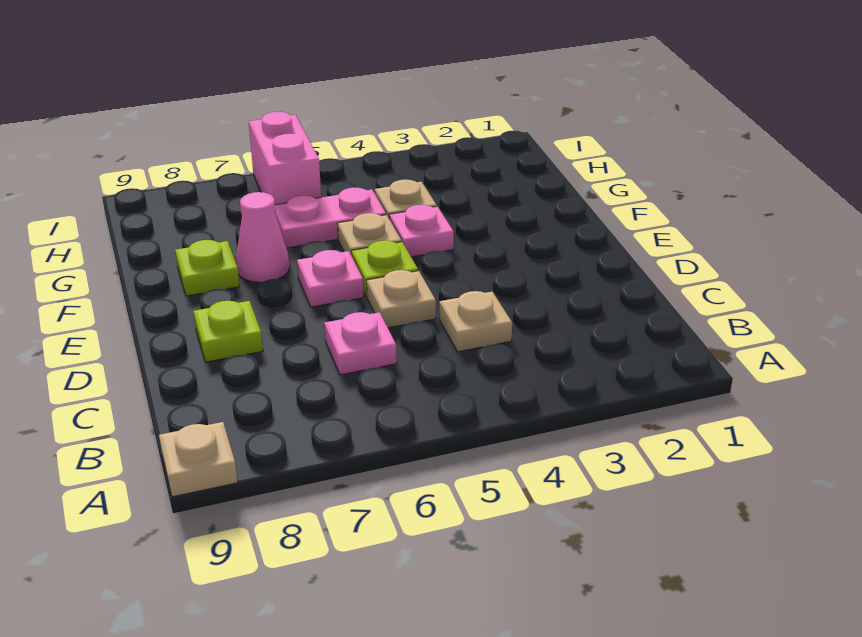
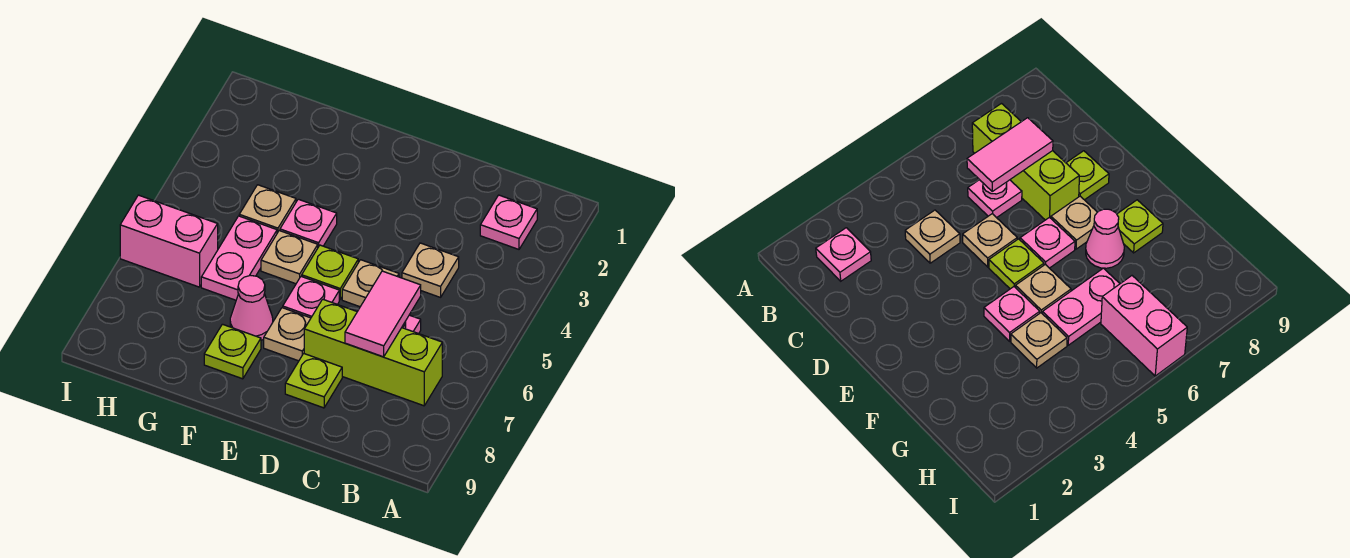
tan 1x1 plate [159,422,238,497] -> tan 1x1 plate moved to [264,308,311,361]
none -> pink 1x1 plate [480,195,537,249]
none -> lime 1x3 brick [304,299,442,406]
none -> pink 1x2 tile [345,271,421,357]

